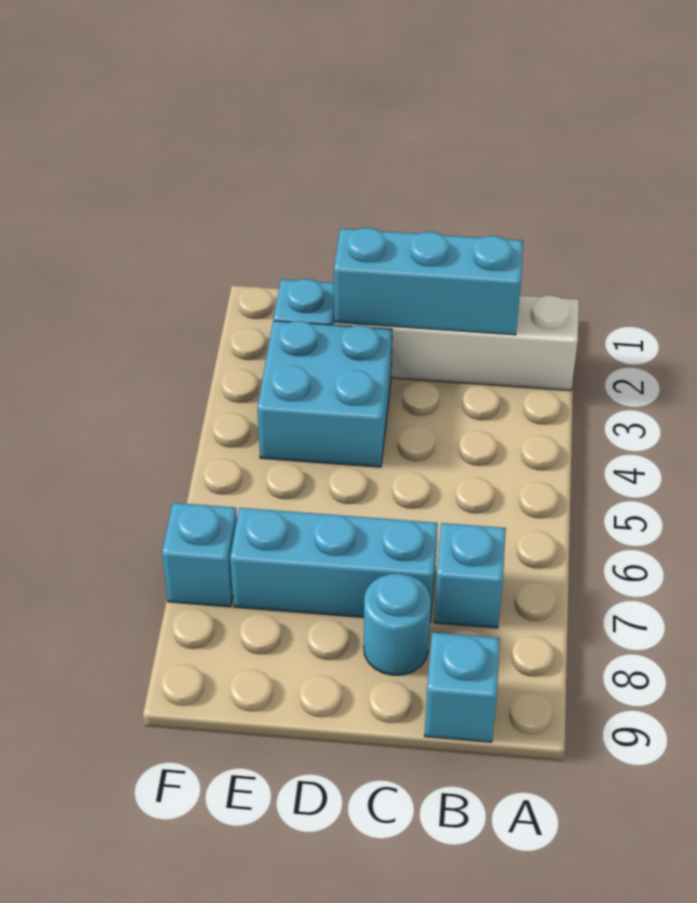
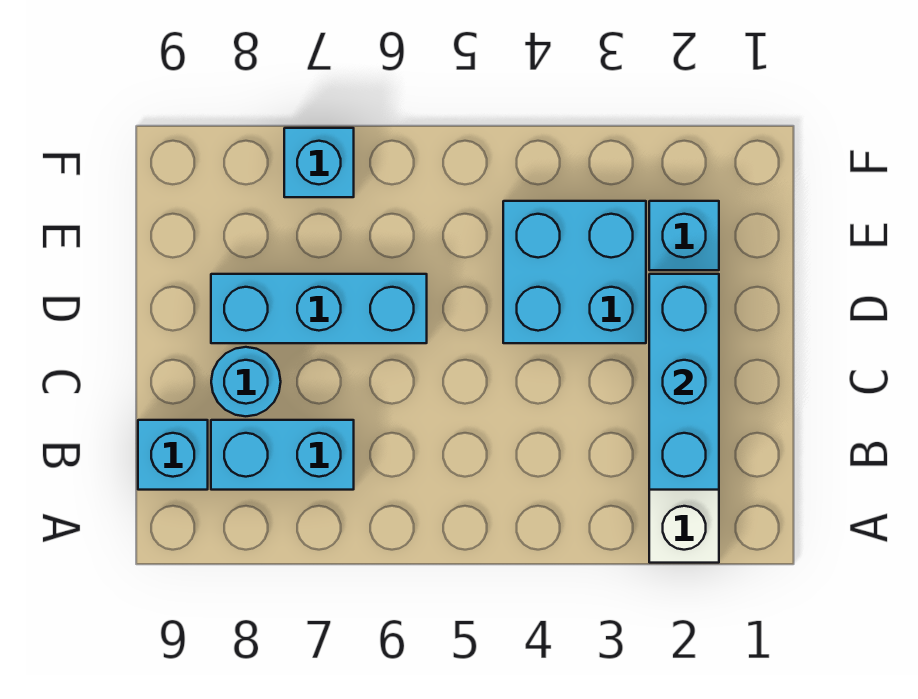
cyan 1x1 brick [434,523,506,628] -> cyan 1x2 brick [211,420,354,490]
cyan 1x3 brick [230,508,438,622] -> cyan 1x3 brick turned to [211,274,427,343]

